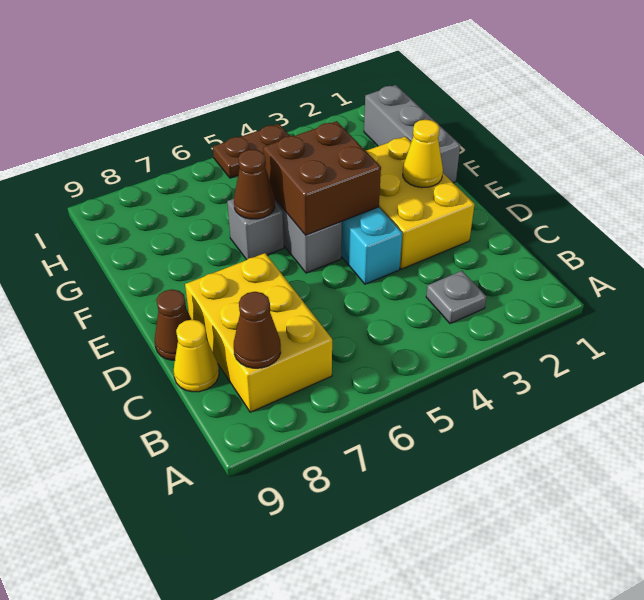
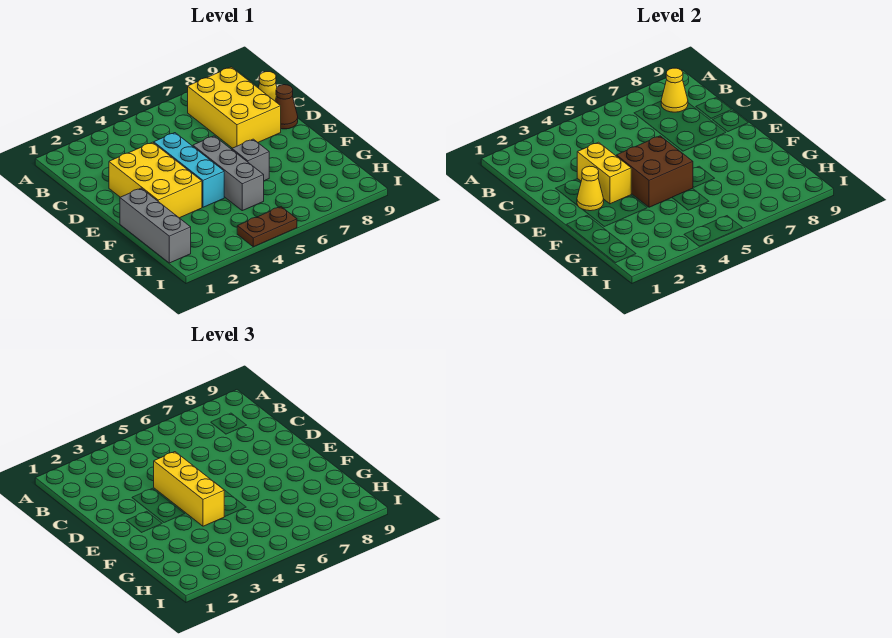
grey 1x1 plate [426,271,486,324] -> none
brown 1x1 cone [234,292,281,368] -> yellow 1x1 cone [661,68,688,112]
none -> yellow 1x2 brick [577,142,631,204]
none -> yellow 1x3 brick [154,452,224,526]
brown 1x1 cone [234,150,275,219] -> none

